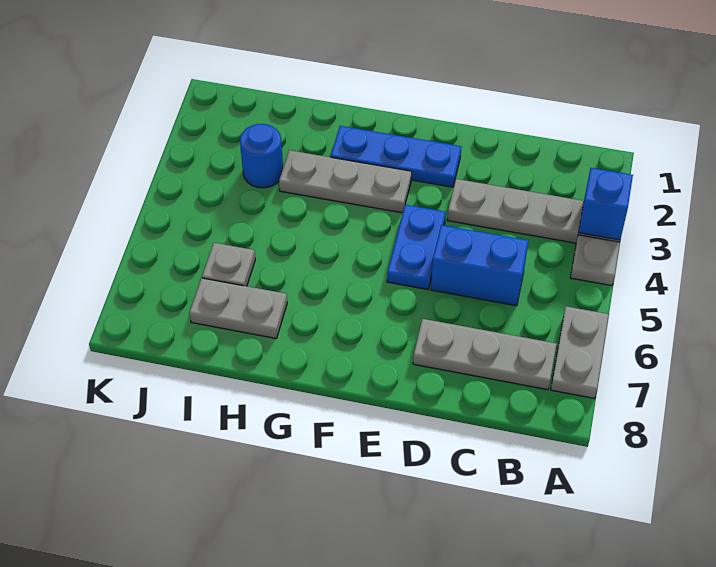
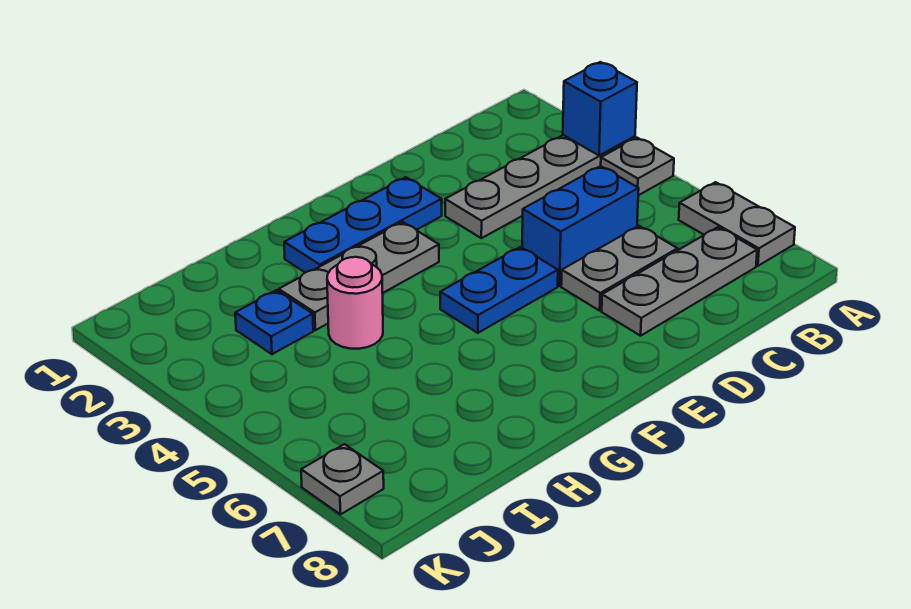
blue 1x2 plate [387,205,446,290] -> blue 1x2 plate turned to [440,247,558,333]
none -> pink 1x1 round brick [327,257,383,349]
grey 1x2 plate [189,278,287,338] -> grey 1x2 plate moved to [561,226,678,311]
blue 1x1 round brick [240,124,283,188] -> blue 1x1 plate [235,290,313,354]
grey 1x1 plate [202,243,255,286] -> grey 1x1 plate moved to [301,444,384,514]

